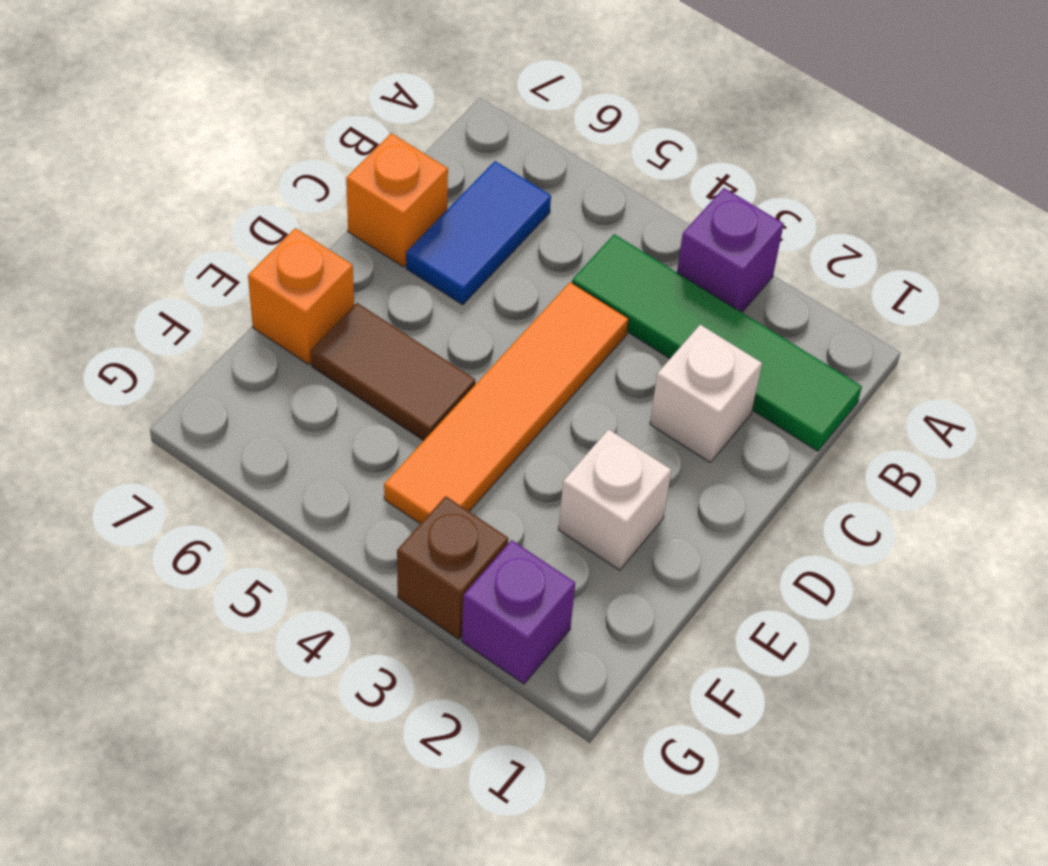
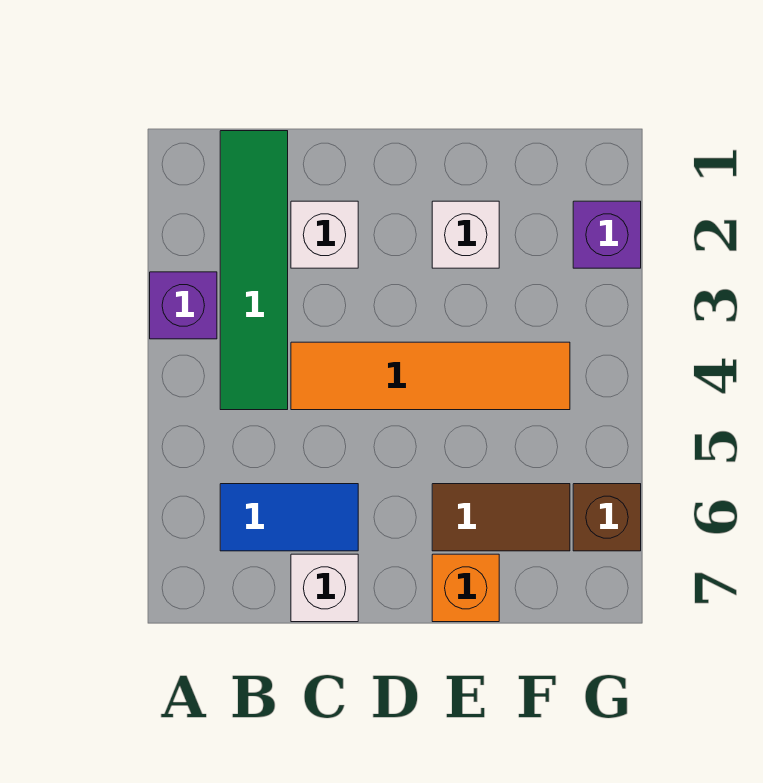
orange 1x1 brick [346,133,448,267] -> white 1x1 brick [291,554,358,622]
brown 1x2 tile [311,303,475,441] -> brown 1x2 tile turned to [432,484,570,551]
brown 1x1 brick [397,496,508,639] -> brown 1x1 brick moved to [573,484,641,551]

